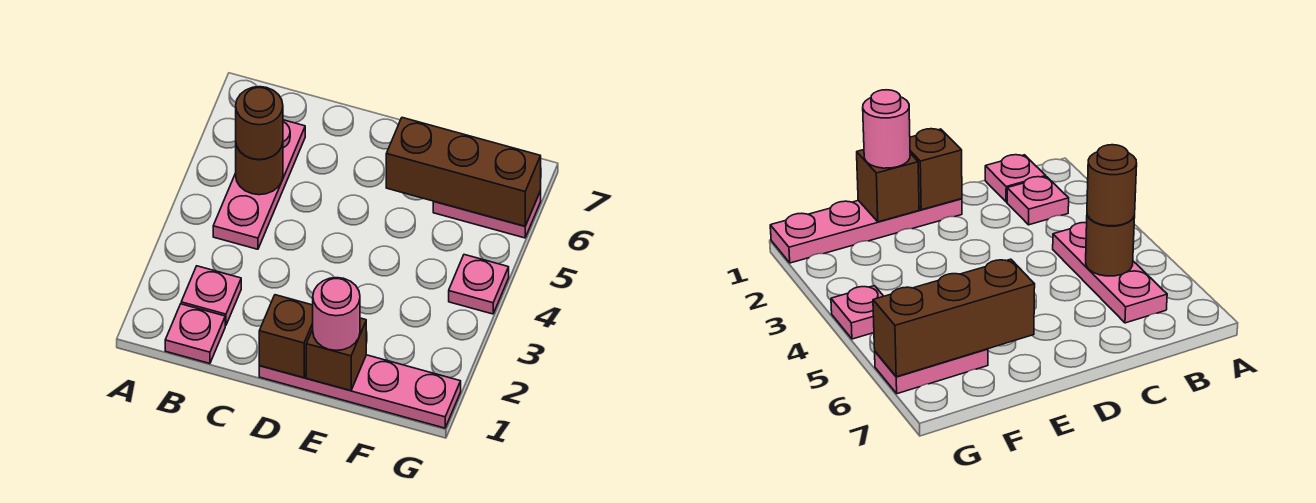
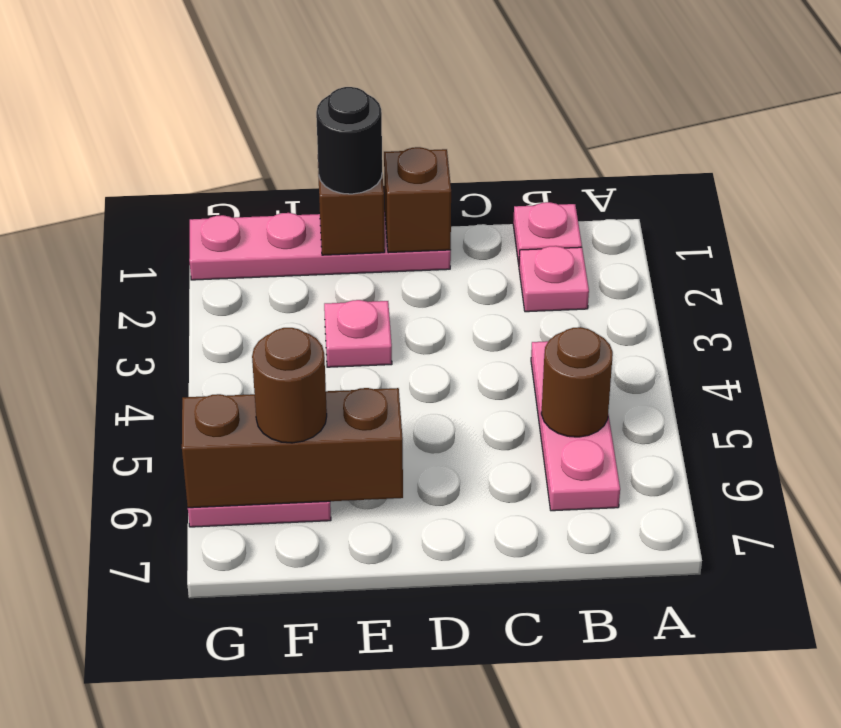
brown 1x1 round brick [236,87,283,160] -> brown 1x1 round brick moved to [252,328,327,443]
pink 1x1 round brick [313,278,360,350] -> black 1x1 round brick [316,87,382,194]
pink 1x1 plate [449,255,509,314] -> pink 1x1 plate moved to [324,300,392,367]

